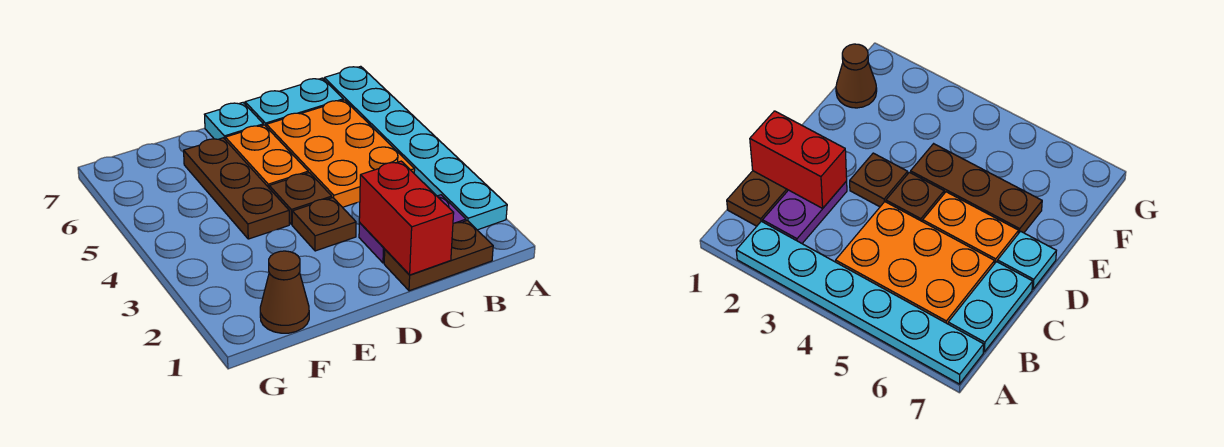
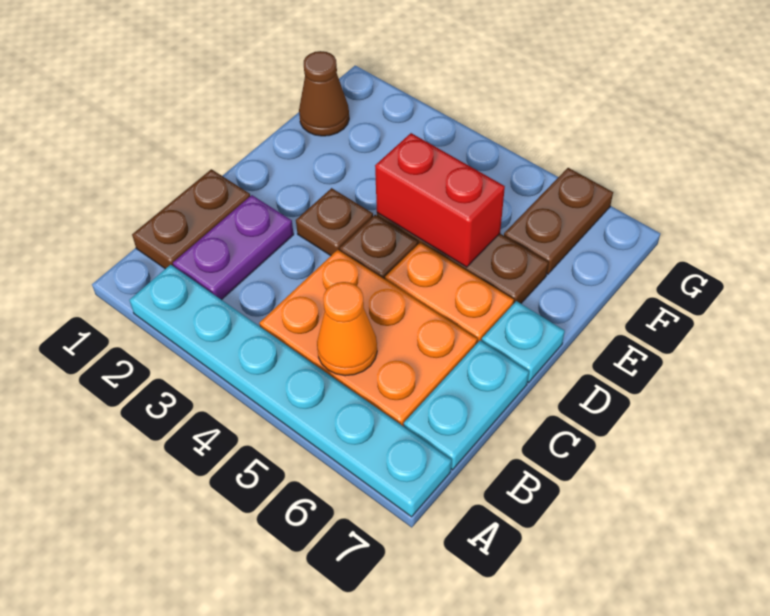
none -> orange 1x1 cone [317,282,377,376]
red 1x2 brick [359,161,454,275] -> red 1x2 brick moved to [375,133,505,267]
none -> brown 1x2 plate [504,168,613,274]

